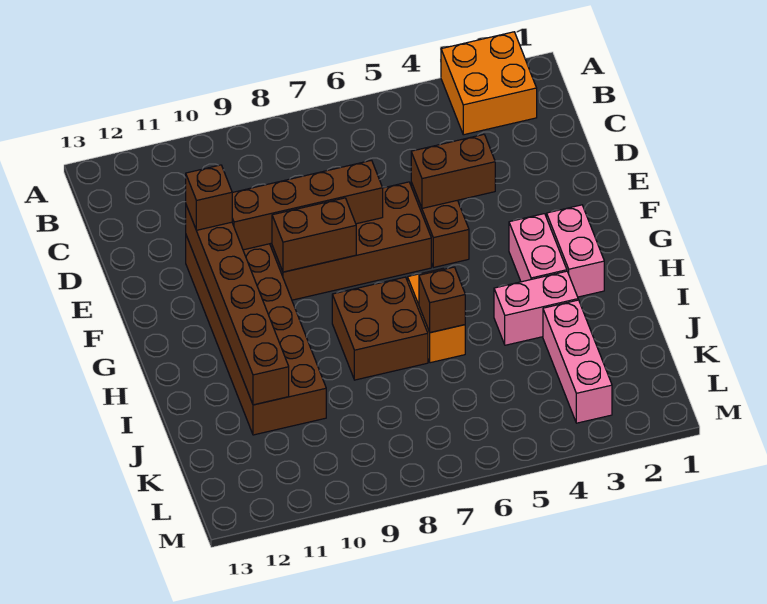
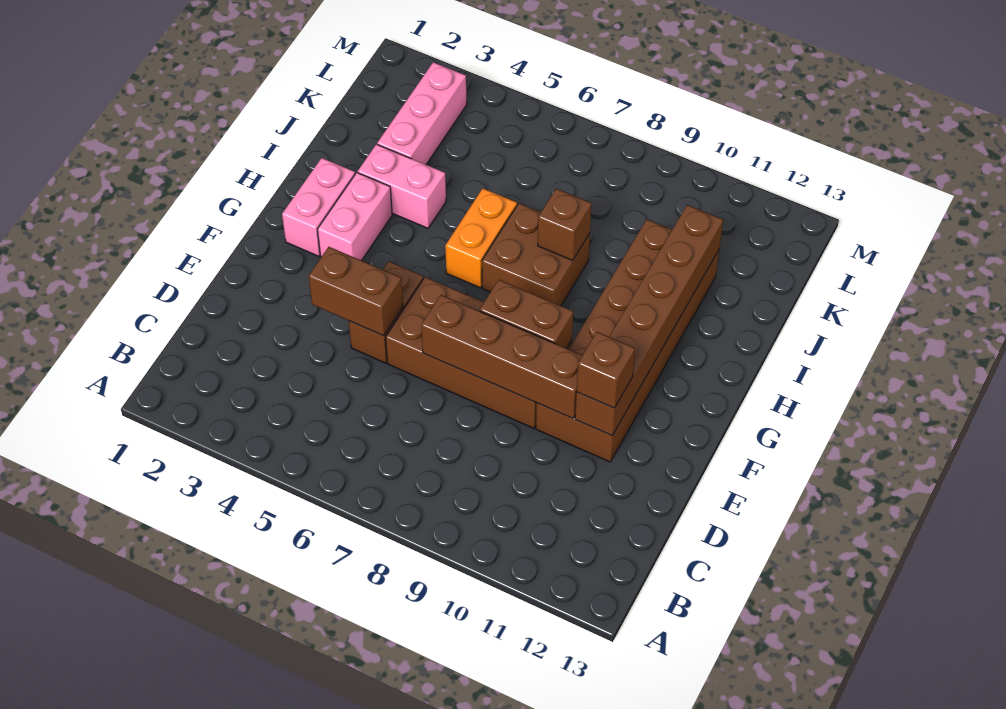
orange 2x2 brick [441,32,537,135] -> none
brown 1x1 brick [419,267,465,333] -> brown 1x1 brick moved to [538,189,592,260]

